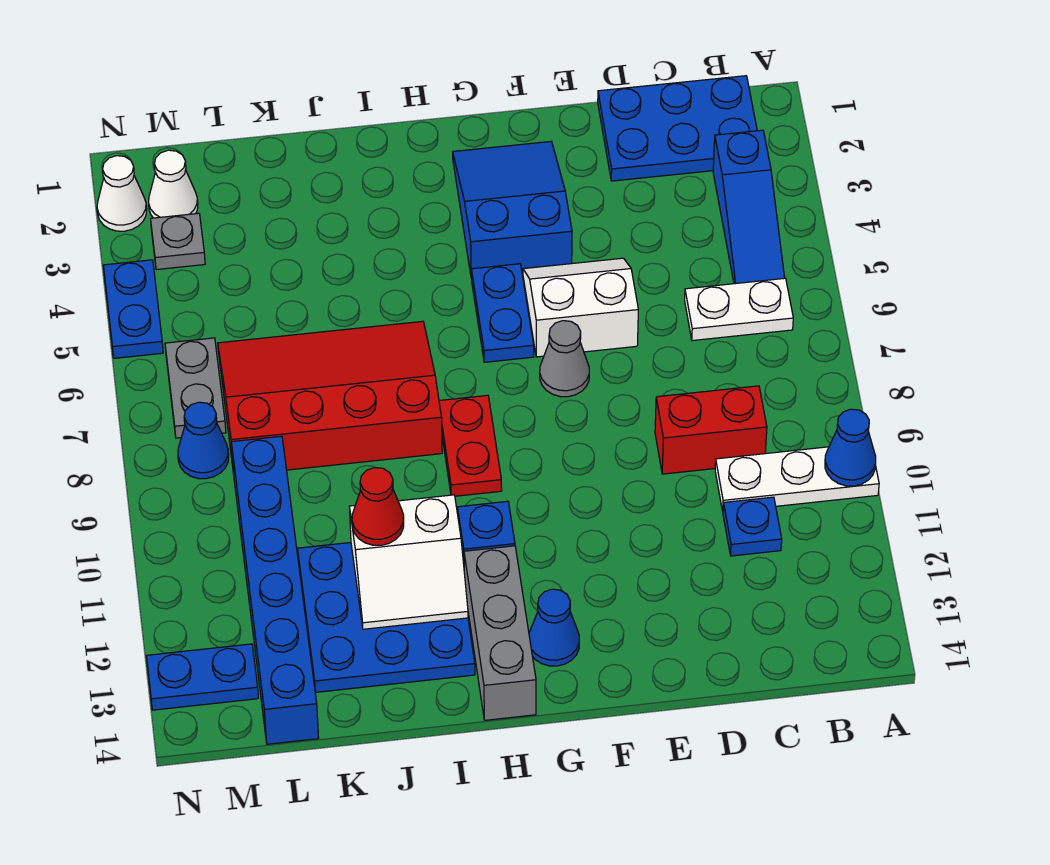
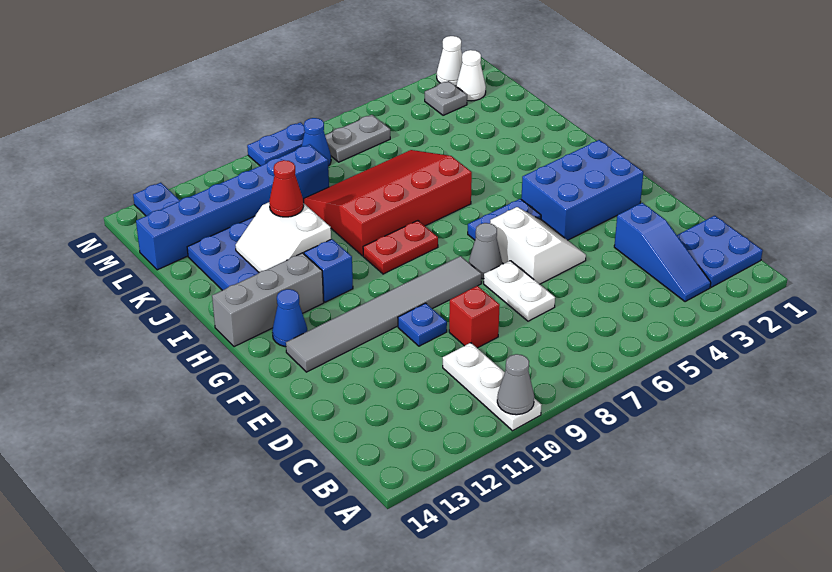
blue 1x1 cone [825,409,876,486] -> grey 1x1 cone [497,354,534,415]
blue 2x3 plate [598,76,757,181] -> blue 2x2 plate [677,216,763,287]
blue 1x3 slope [713,130,785,284] -> blue 1x3 slope turned to [614,203,711,302]
white 1x2 plate [685,278,793,341] -> white 1x2 plate moved to [484,261,555,321]
red 1x2 brick [655,386,767,474] -> red 1x1 brick [449,286,500,348]
blue 1x1 plate [723,497,782,556] -> blue 1x1 plate moved to [398,303,447,346]
blue 2x3 slope [453,142,572,278] -> blue 2x3 brick [521,140,643,240]
none -> grey 1x6 tile [286,256,482,372]
red 3x4 slope [218,321,442,474] -> red 3x4 slope turned to [304,150,472,256]
blue 1x2 plate [103,260,163,358] -> blue 1x2 plate moved to [247,122,305,166]

